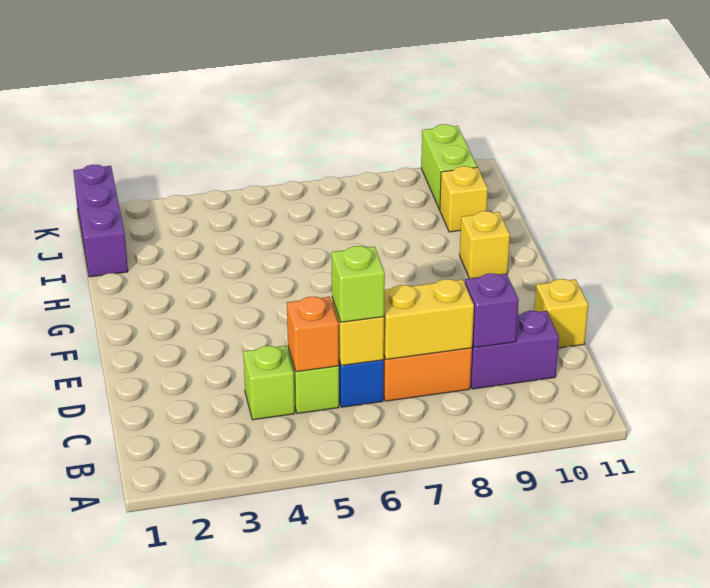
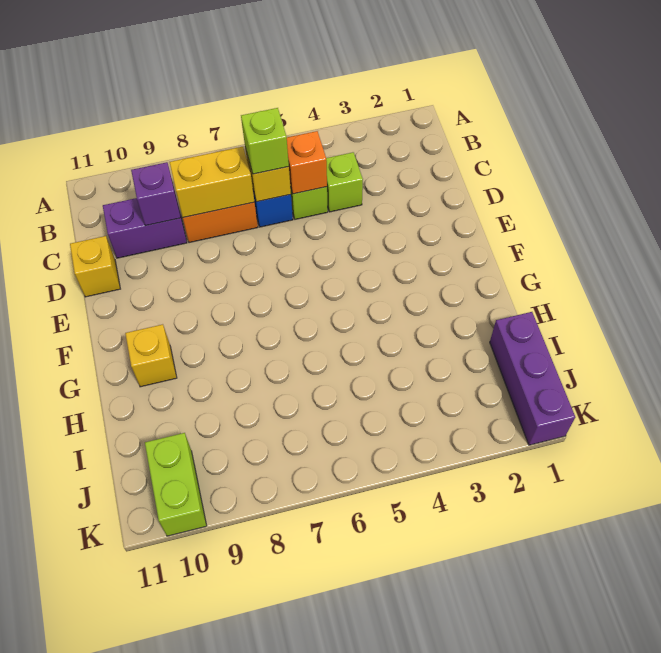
yellow 1x1 brick [440,166,488,232] -> none

